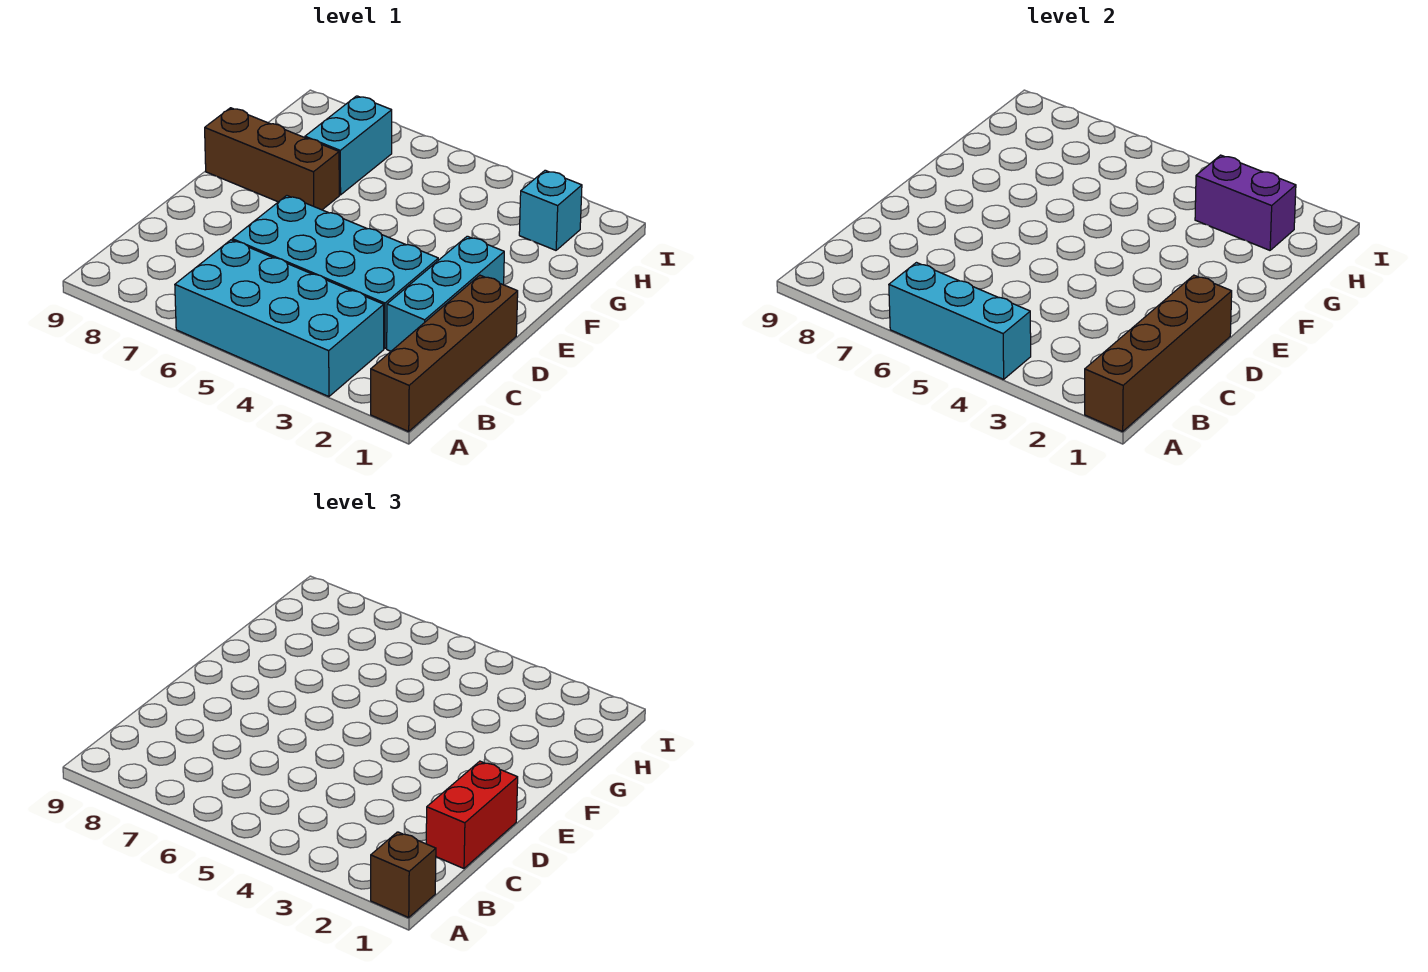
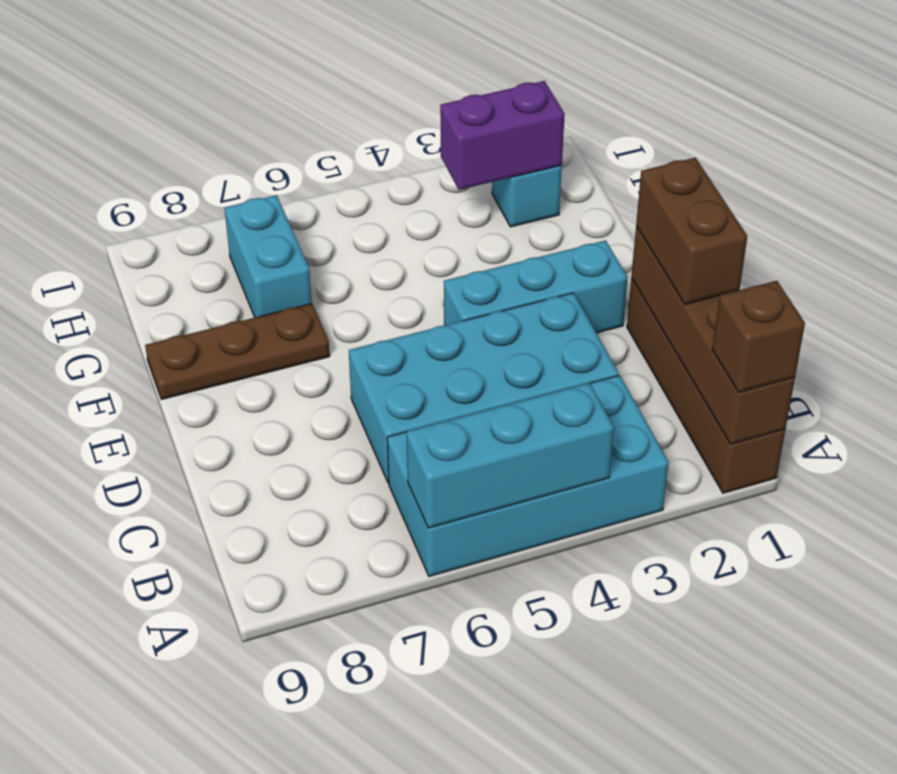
red 1x2 brick [426,761,518,869] -> brown 1x2 brick [636,158,747,304]
cyan 1x3 brick [387,236,504,351] -> cyan 1x3 brick turned to [444,240,628,333]
brown 1x3 brick [205,108,339,210] -> brown 1x3 plate [145,304,330,399]

